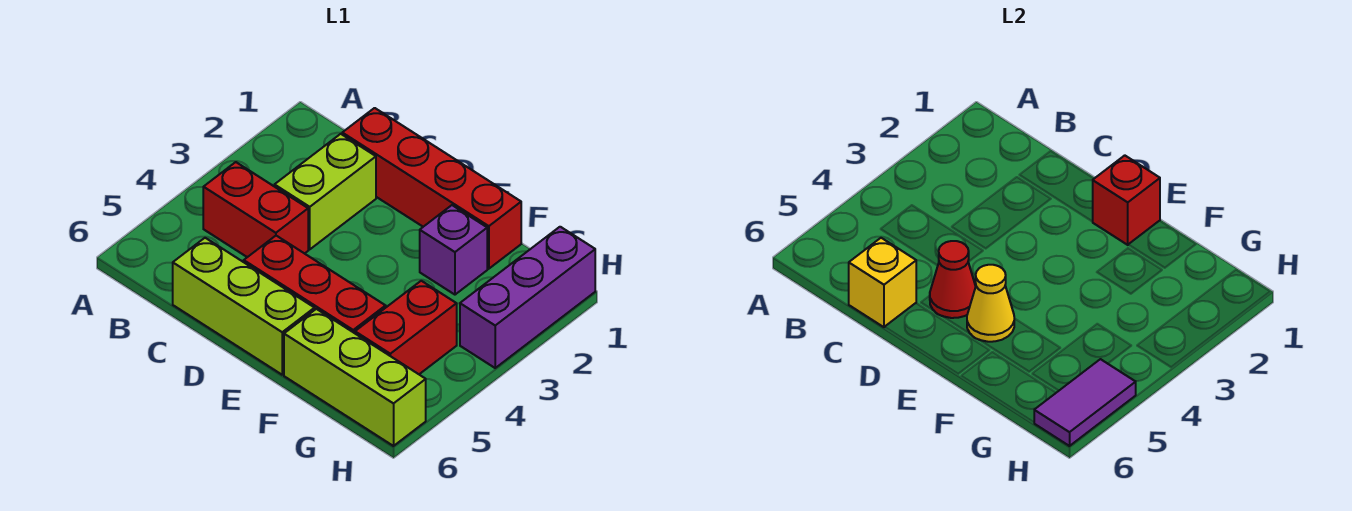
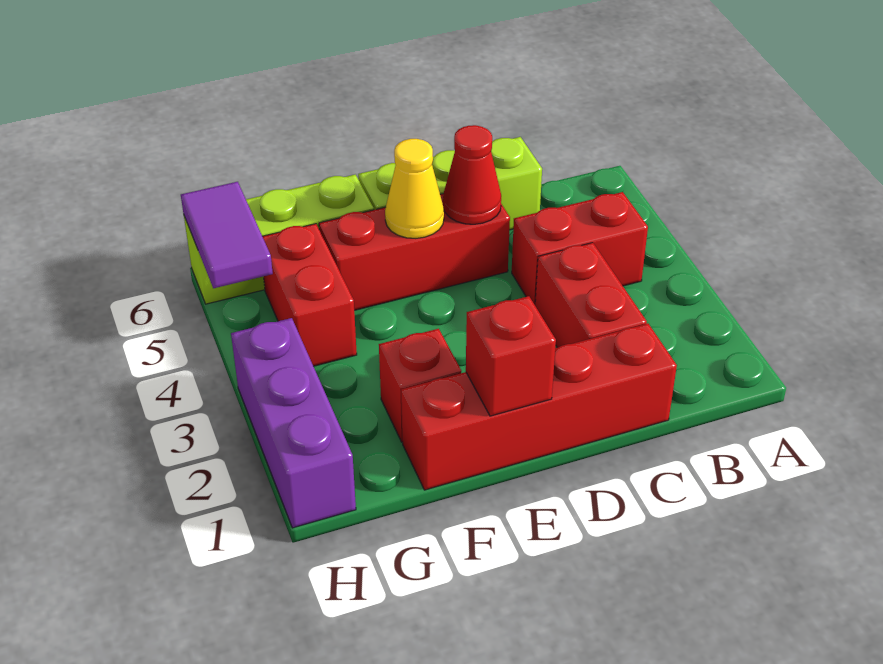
lime 1x2 brick [275,134,376,249] -> red 1x2 brick [535,243,647,348]
yellow 1x1 brick [849,238,916,327] -> none
purple 1x1 brick [420,205,487,295] -> red 1x1 brick [379,329,461,442]

